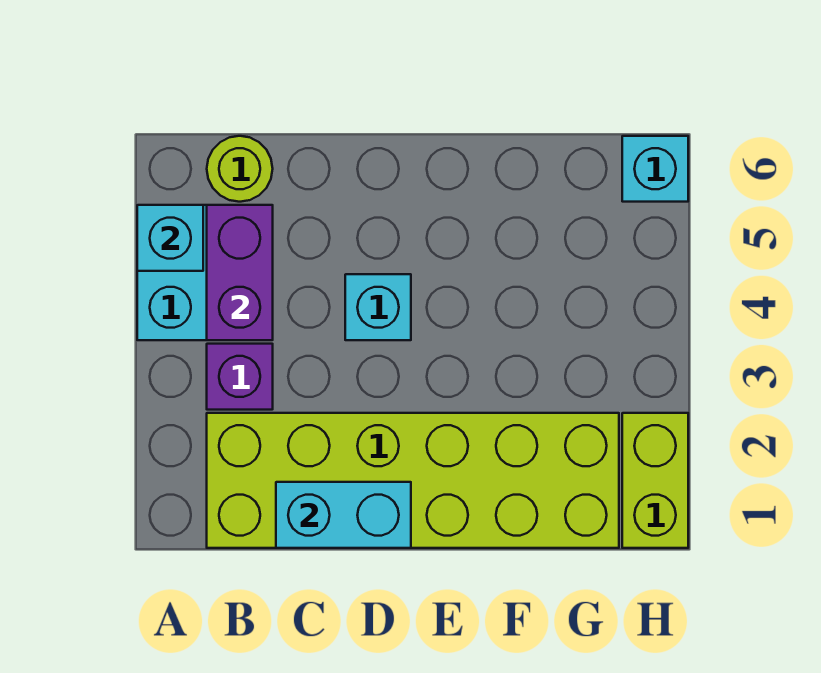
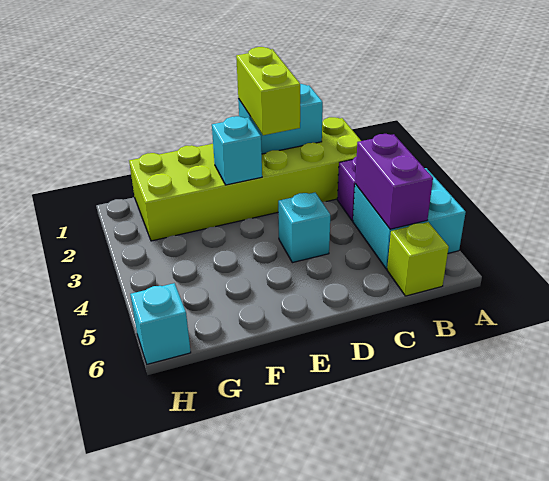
cyan 1x1 brick [137,205,203,271] -> cyan 1x1 brick moved to [212,116,262,185]
lime 1x1 round brick [207,136,273,202] -> lime 1x1 brick [387,222,449,296]
lime 1x2 brick [622,413,688,548] -> lime 1x2 brick moved to [236,47,300,135]

